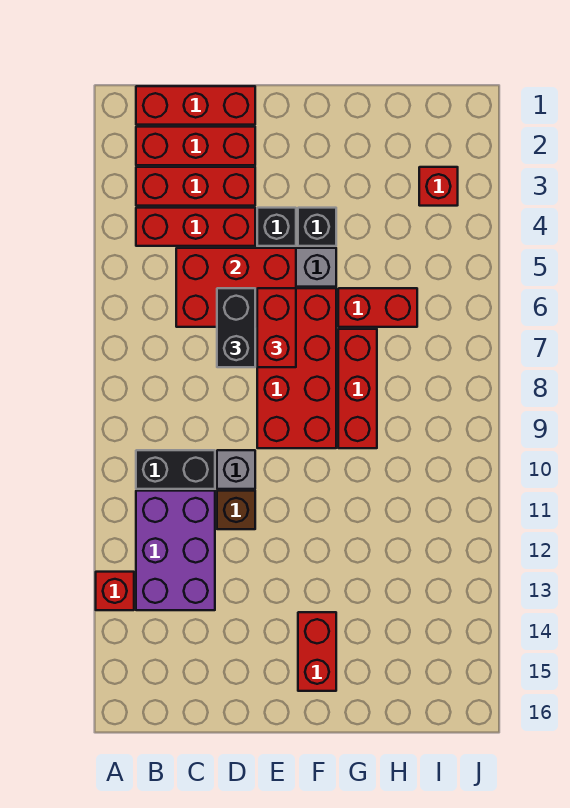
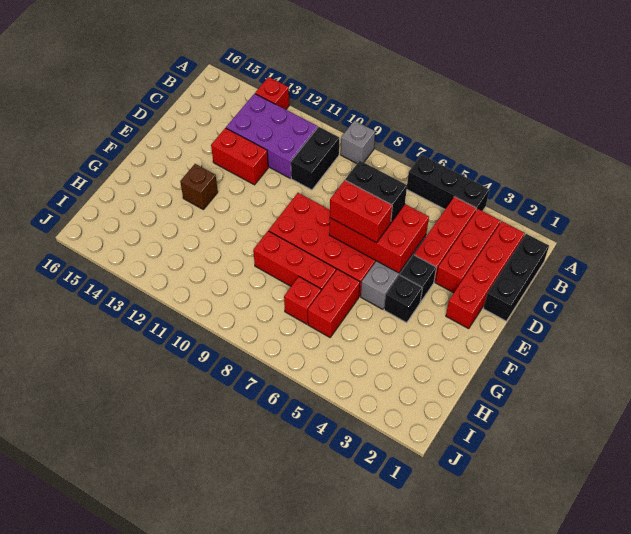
none -> black 1x3 brick [407,155,490,211]
red 1x3 brick [136,86,255,125] -> black 1x3 brick [483,234,549,321]
red 1x3 brick [136,127,255,165] -> red 1x4 brick [446,221,525,329]
red 2x3 brick [176,248,296,327] -> red 2x3 brick turned to [329,204,429,273]
grey 1x1 brick [217,450,255,489] -> grey 1x1 brick moved to [341,120,375,163]
brown 1x1 brick [217,491,255,529] -> brown 1x1 brick moved to [180,164,218,209]
red 1x2 brick [298,612,336,691] -> red 1x2 brick moved to [211,128,268,185]
red 1x1 brick [419,167,458,206] -> red 1x1 brick moved to [284,277,321,324]

